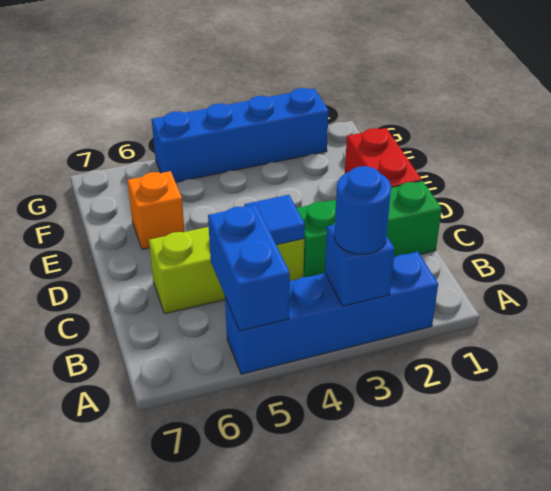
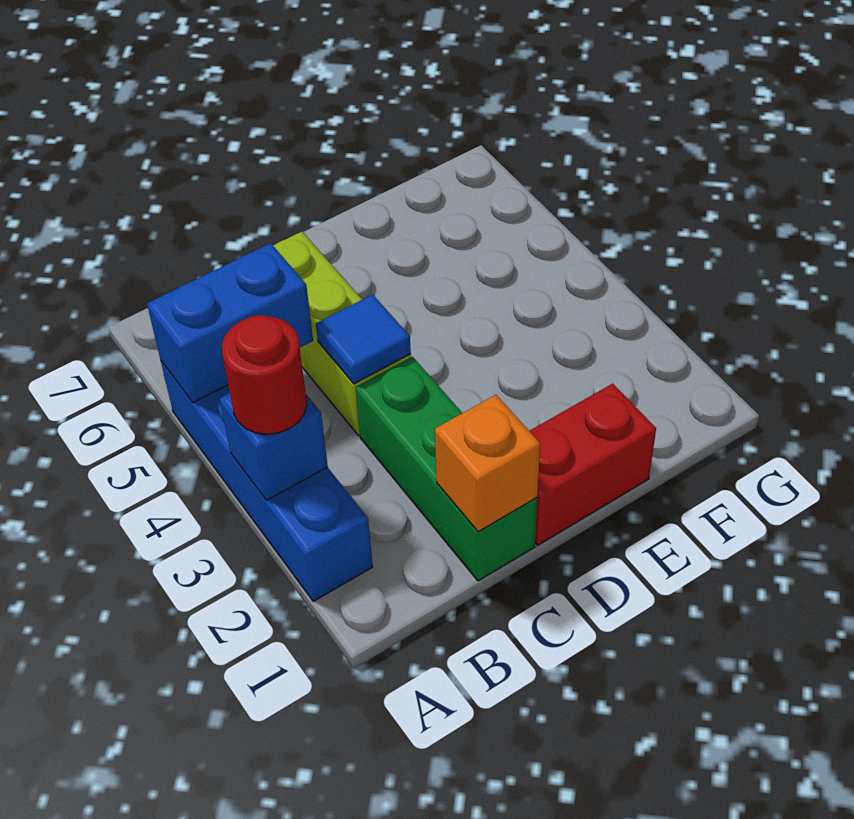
blue 1x1 round brick [334,166,391,254] -> red 1x1 round brick [222,315,307,434]
orange 1x1 brick [127,171,185,250] -> orange 1x1 brick moved to [435,395,540,532]
blue 1x4 brick [152,88,329,182] -> none

